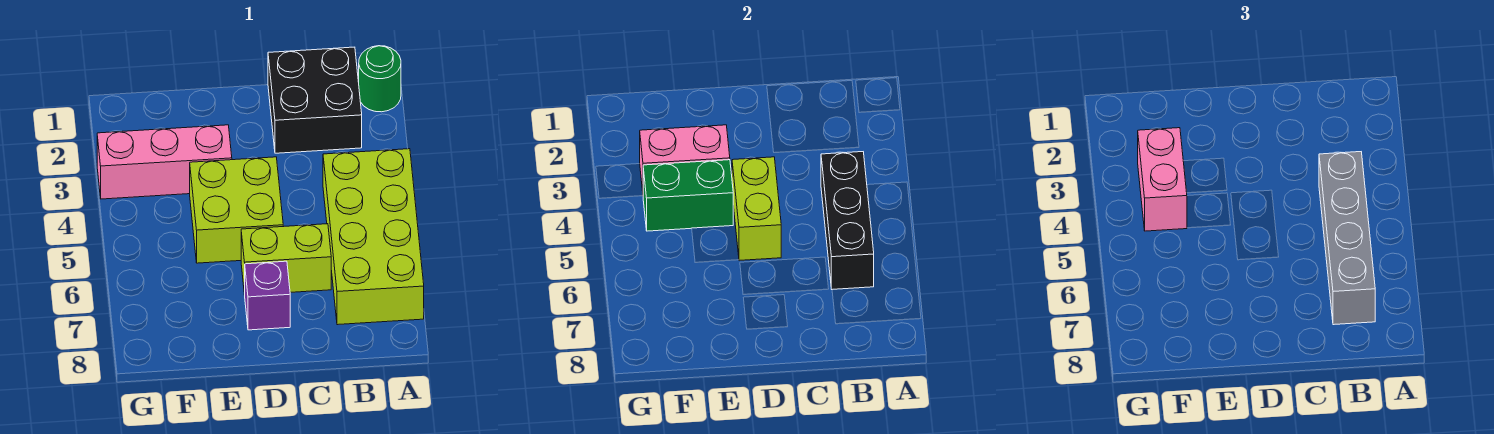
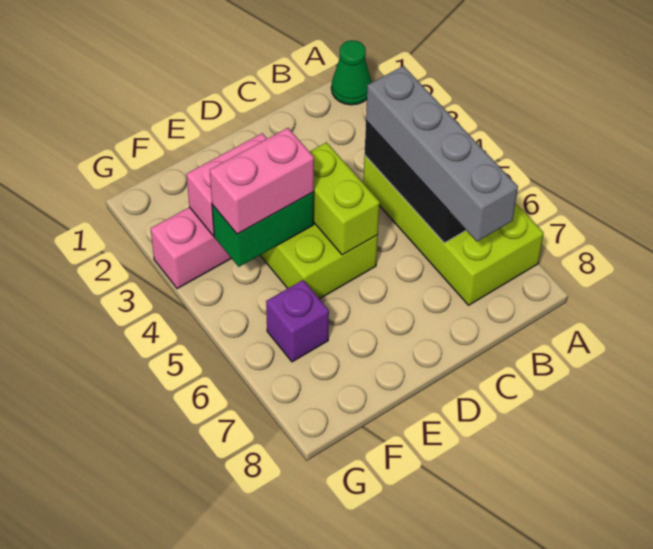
green 1x1 round brick [359,46,401,112] -> green 1x1 cone [331,40,371,105]
black 2x2 brick [268,47,362,153] -> none
lime 1x2 brick [241,224,331,295] -> none
purple 1x1 brick [245,261,290,330] -> purple 1x1 brick moved to [266,280,329,362]
pink 1x2 brick [1138,128,1187,231] -> pink 1x2 brick turned to [210,128,314,234]

